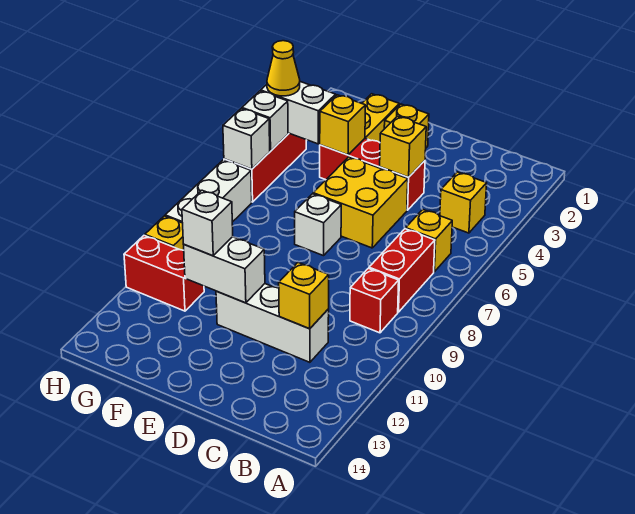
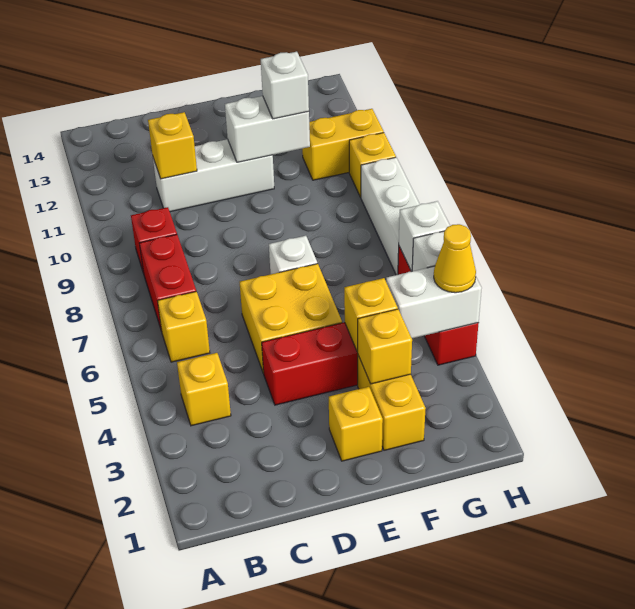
yellow 1x1 brick [380,116,426,177] -> yellow 1x1 brick moved to [358,309,412,384]
red 1x2 brick [124,236,204,311] -> yellow 1x2 brick [302,109,384,180]

